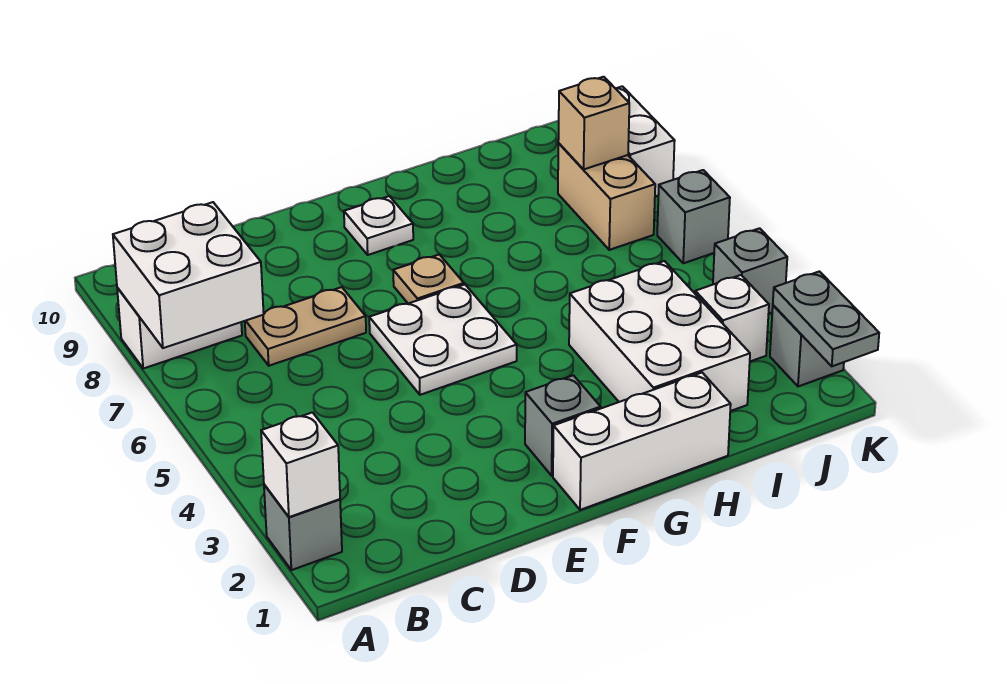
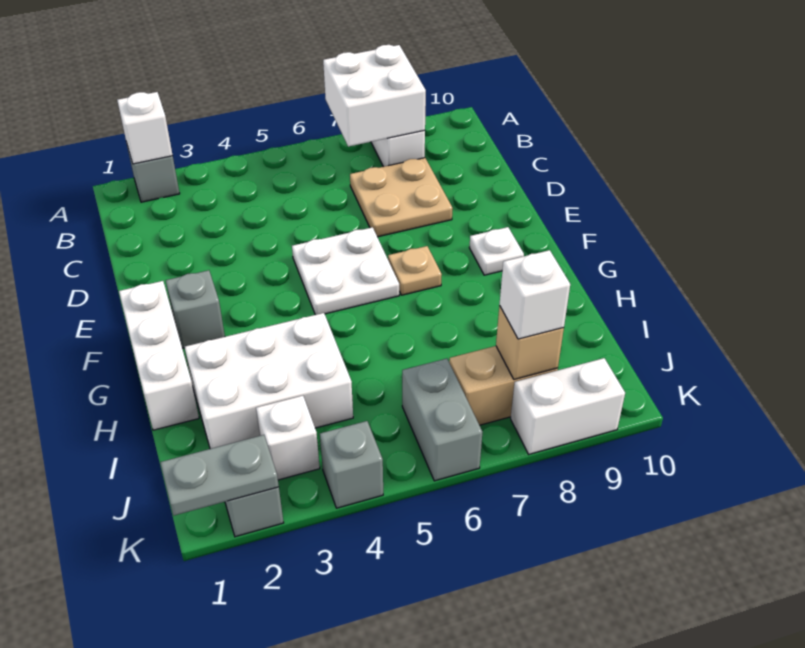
tan 1x2 plate [245,287,366,366] -> tan 2x2 plate [350,158,452,237]
none -> white 1x1 brick [499,250,570,339]
grey 1x1 brick [657,170,730,263] -> grey 1x2 brick [402,359,482,481]

